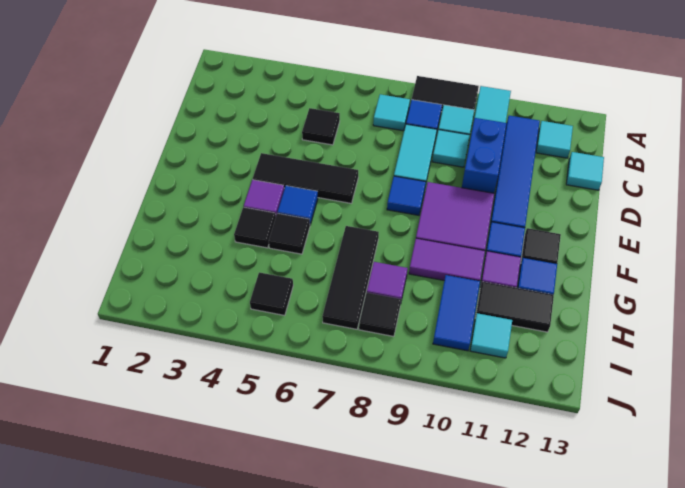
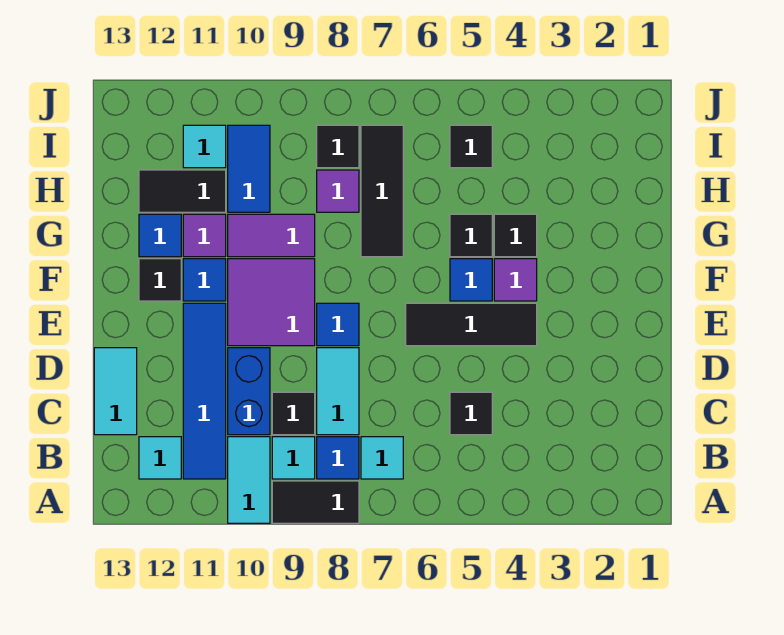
cyan 1x1 tile [432,130,470,167] -> black 1x1 tile [272,392,315,435]
cyan 1x1 tile [566,152,604,190] -> cyan 1x2 tile [94,348,137,435]

